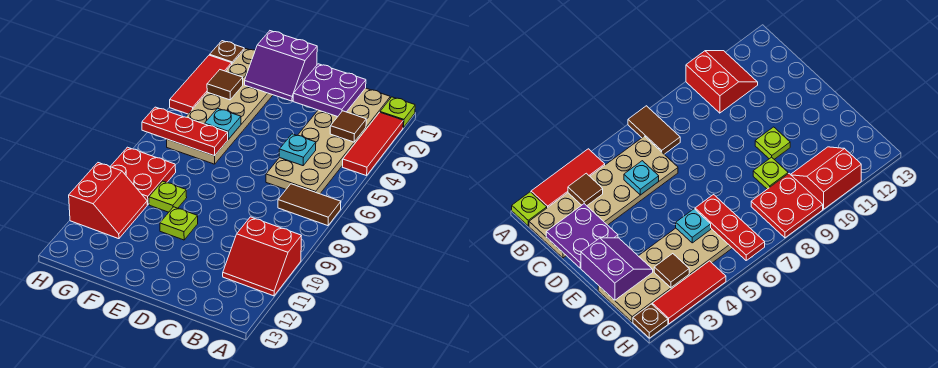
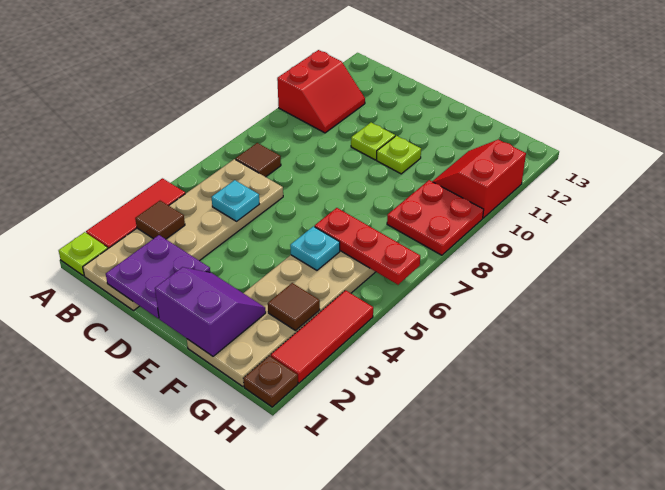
brown 1x2 tile [278,184,341,226] -> brown 1x1 tile [235,143,281,177]
red 2x2 slope [223,217,301,296] -> red 2x2 slope turned to [277,50,365,133]
lime 1x1 plate [149,181,187,212] -> lime 1x1 plate moved to [351,123,395,160]

